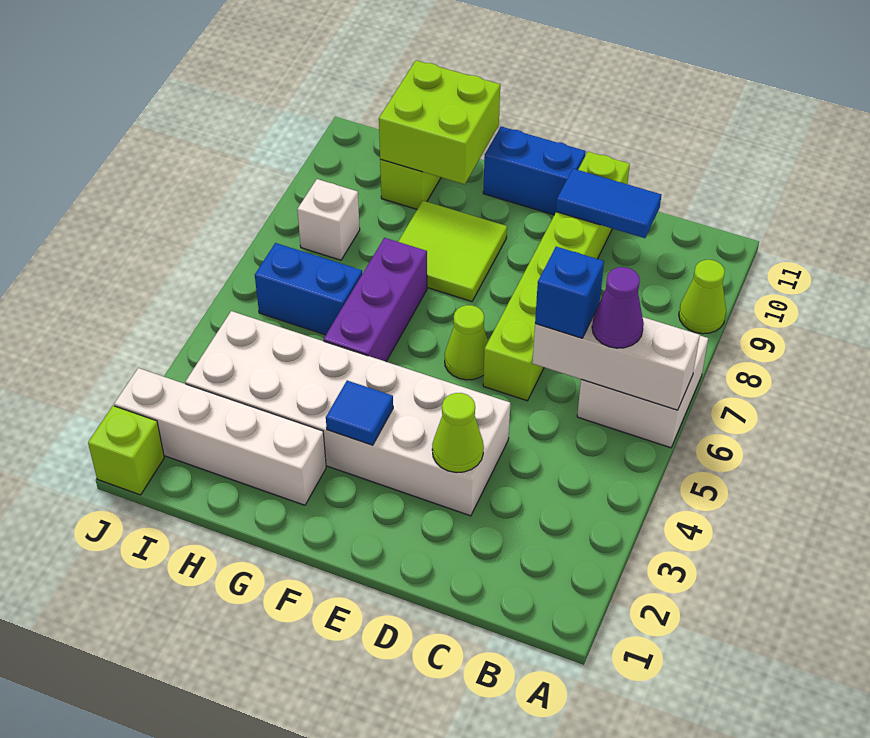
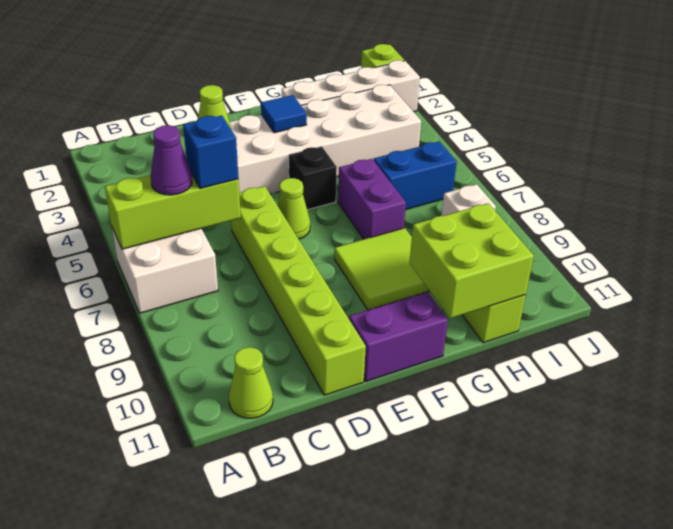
white 1x3 brick [532,316,700,410] -> lime 1x3 brick [105,175,241,249]
lime 1x1 cone [679,260,726,334] -> lime 1x1 cone moved to [229,347,273,418]
blue 1x2 tile [556,169,661,238] -> none
blue 1x2 brick [483,126,586,215] -> purple 1x2 brick [349,292,448,381]
none -> black 1x1 brick [289,147,337,210]
purple 1x3 brick [324,238,427,362] -> purple 1x2 brick [338,159,406,239]

